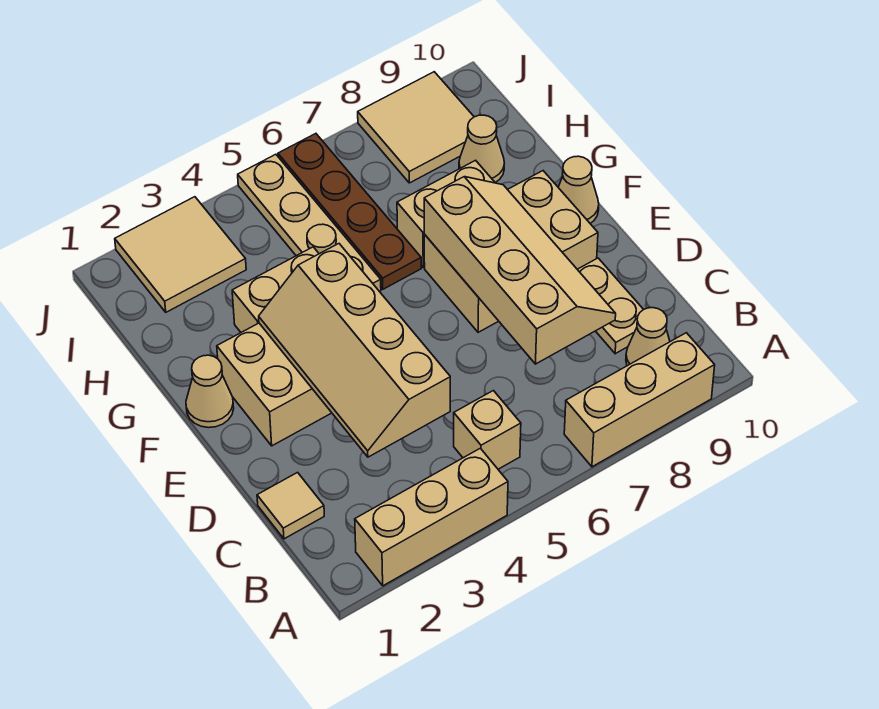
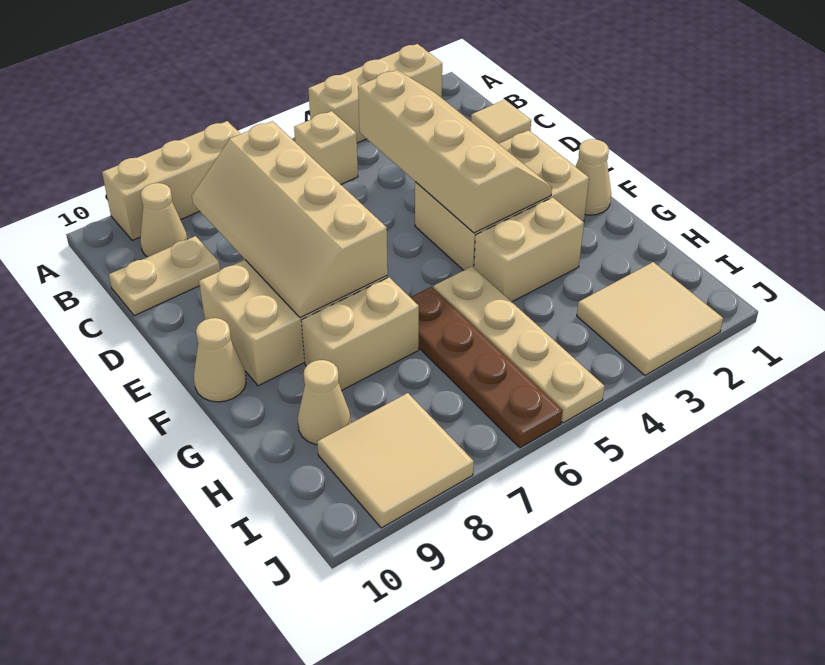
tan 1x2 plate [577,258,644,354] -> tan 1x2 plate turned to [109,236,220,316]

